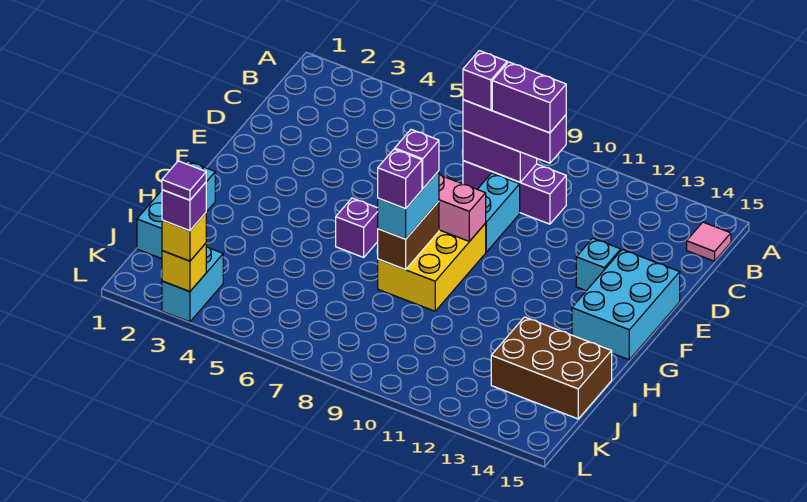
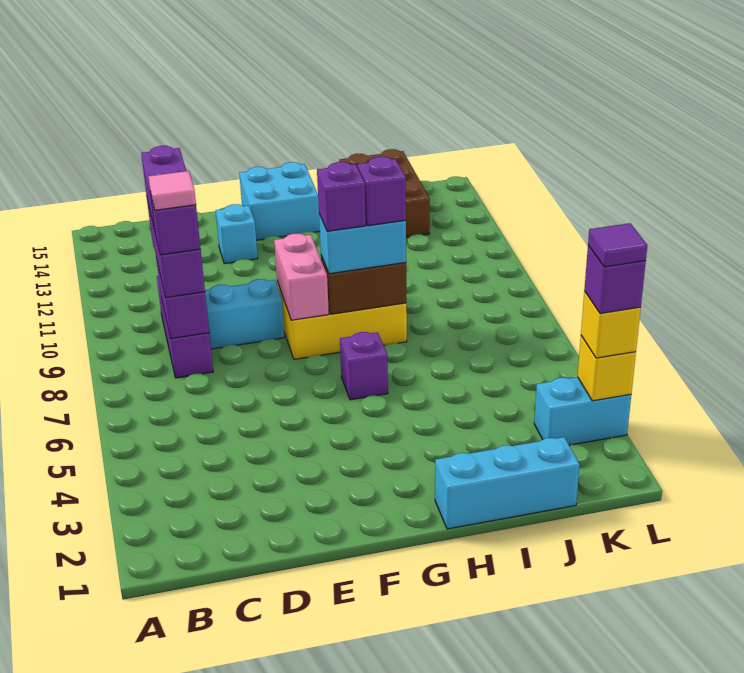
pink 1x1 tile [687,222,731,261] -> pink 1x1 tile moved to [148,171,196,210]
cyan 2x3 brick [572,250,680,360] -> cyan 2x2 brick [239,162,320,240]

